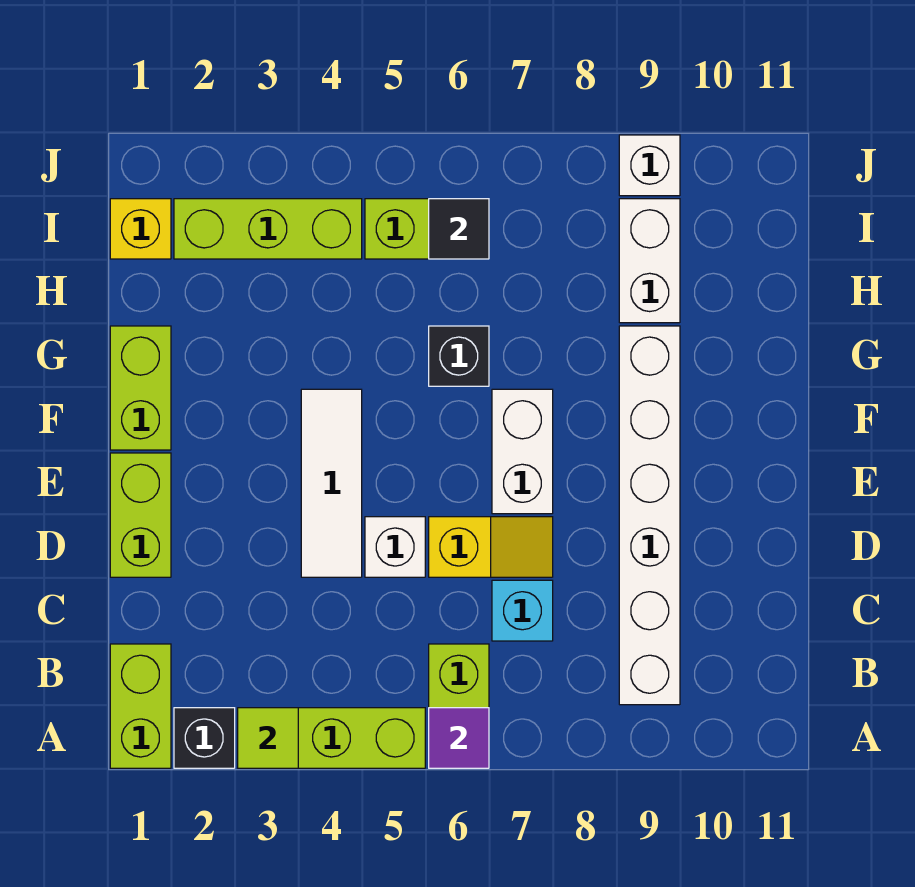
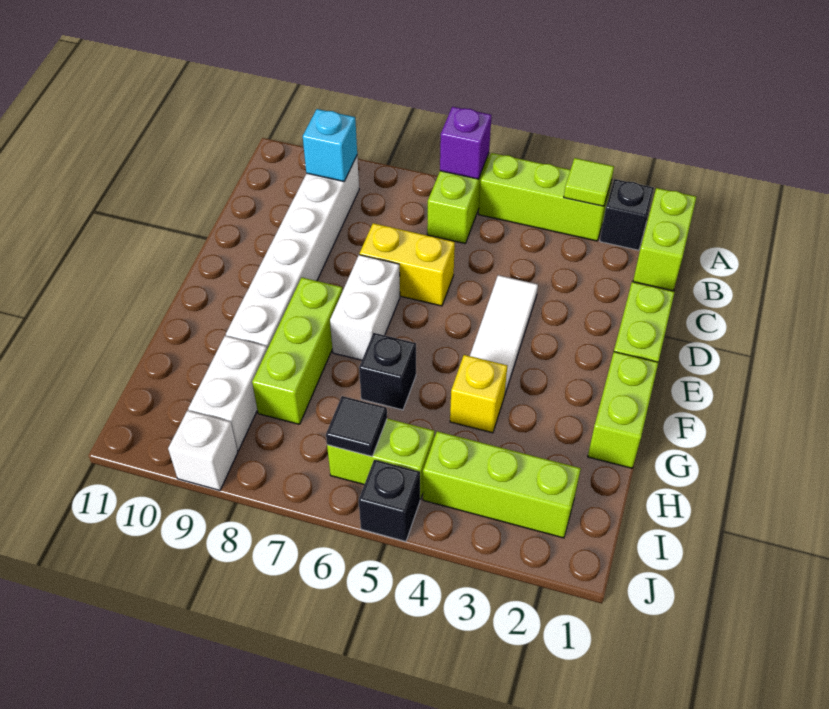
purple 1x1 tile [429,708,489,768] -> purple 1x1 brick [440,107,491,179]
cyan 1x1 brick [492,580,553,641] -> cyan 1x1 brick moved to [303,109,357,181]
white 1x1 brick [365,517,425,577] -> none
yellow 1x2 slope [429,517,553,577] -> yellow 1x2 brick [360,223,455,306]
none -> lime 1x3 brick [252,278,343,424]
yellow 1x1 brick [110,199,171,259] -> yellow 1x1 brick moved to [450,355,507,433]
none -> black 1x1 brick [359,460,420,541]

